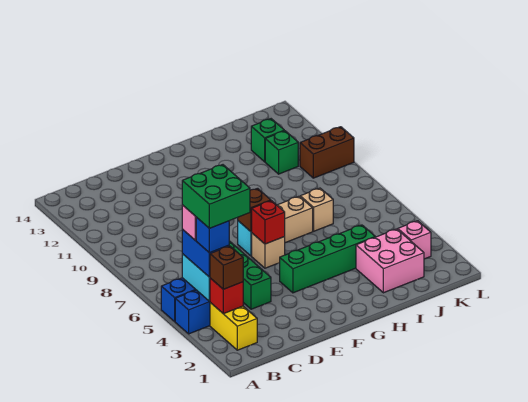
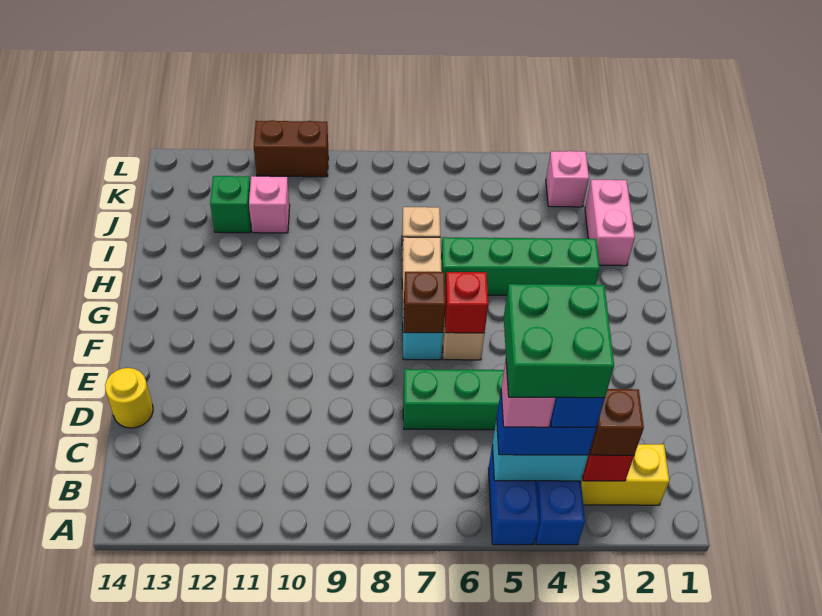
none -> yellow 1x1 round brick [105,368,153,428]
green 1x4 brick [280,225,375,293] -> green 1x4 brick turned to [441,237,600,295]
pink 2x2 brick [356,229,424,293] -> pink 1x2 brick [585,180,635,266]
green 1x1 brick [265,131,298,174] -> pink 1x1 brick [249,176,290,233]
brown 1x2 brick [300,127,354,178] -> brown 1x2 brick turned to [254,120,328,177]

